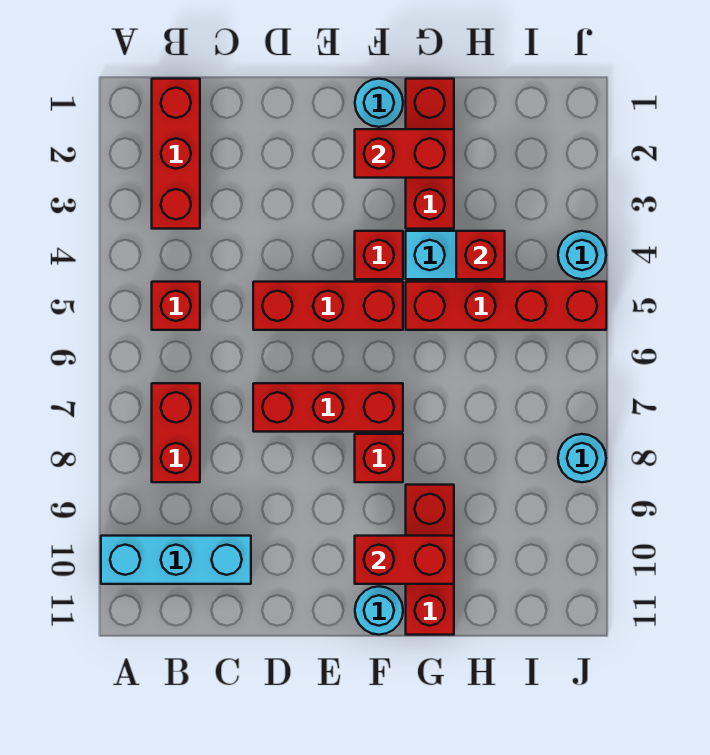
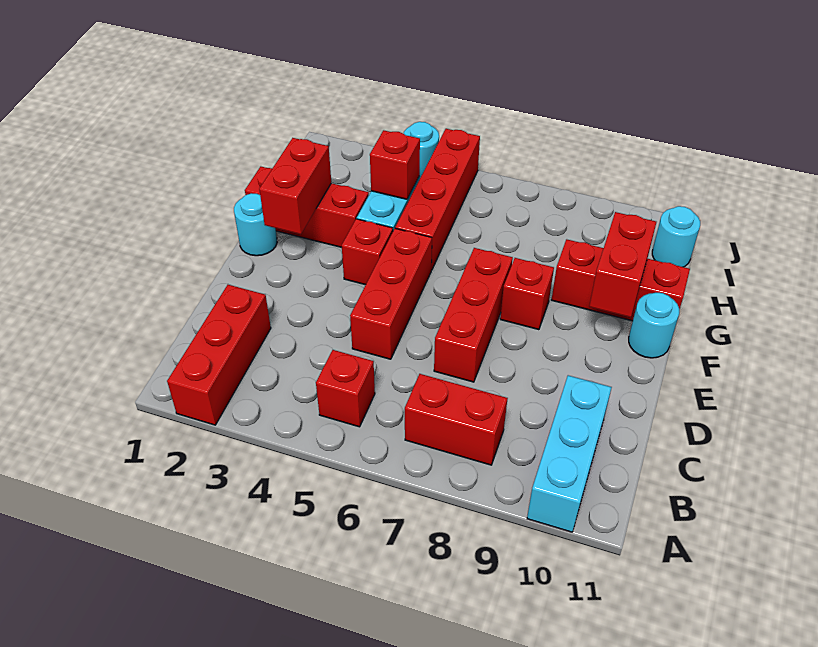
red 1x3 brick [152,79,200,229] -> red 1x3 brick turned to [167,285,271,425]
cyan 1x1 round brick [558,434,606,482] -> cyan 1x1 round brick moved to [652,206,700,267]

